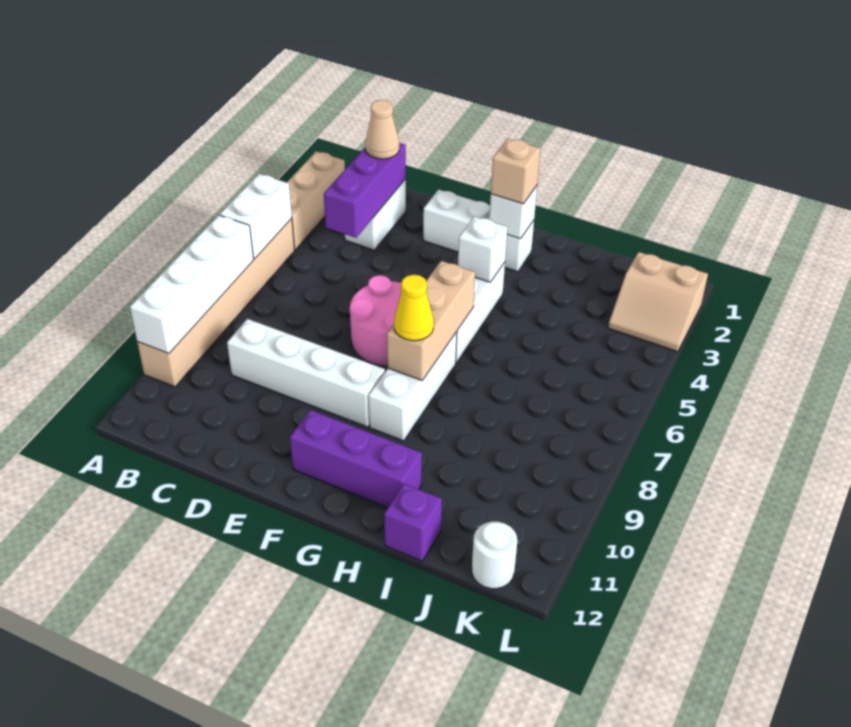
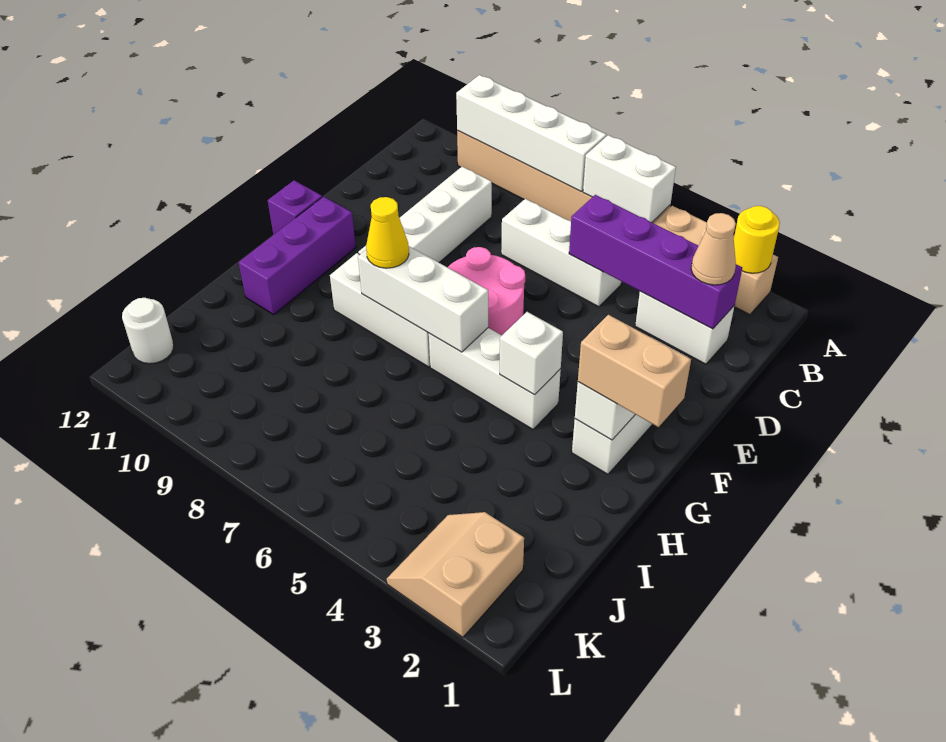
none -> yellow 1x1 round brick [734,206,780,273]
purple 1x3 brick [324,143,406,238] -> purple 1x4 brick [569,195,742,329]
none -> white 1x3 brick [501,199,621,307]
tan 1x1 brick [491,139,541,204] -> tan 1x2 brick [578,315,691,427]
tan 1x3 brick [387,261,475,381] -> white 1x3 brick [358,246,488,352]
purple 1x1 brick [384,484,442,561] -> purple 1x1 brick moved to [268,180,322,235]

